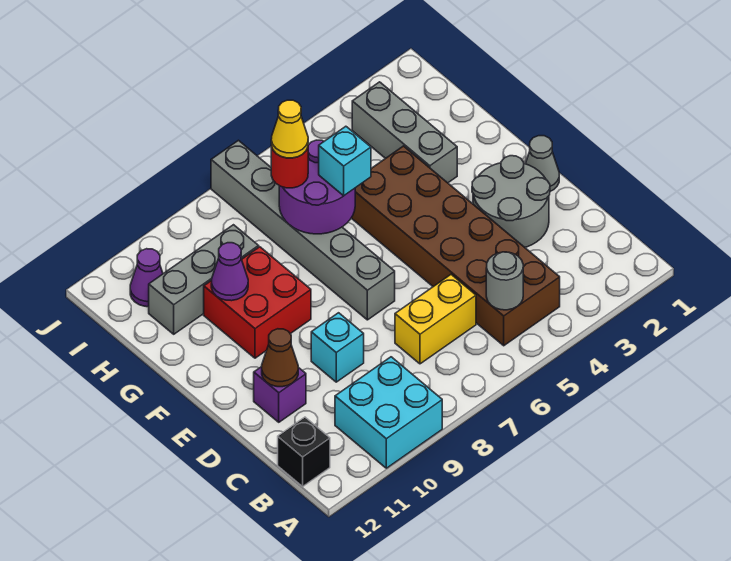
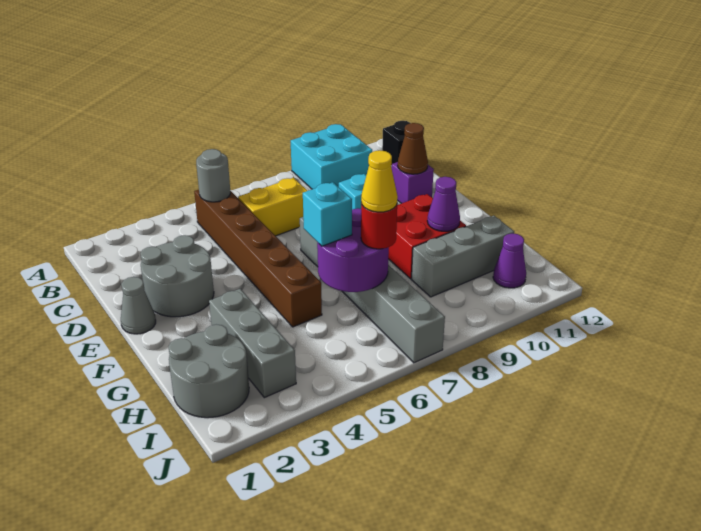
brown 2x6 brick [352,146,560,346] -> brown 1x6 brick [194,190,322,327]
none -> grey 2x2 round brick [168,325,249,418]

